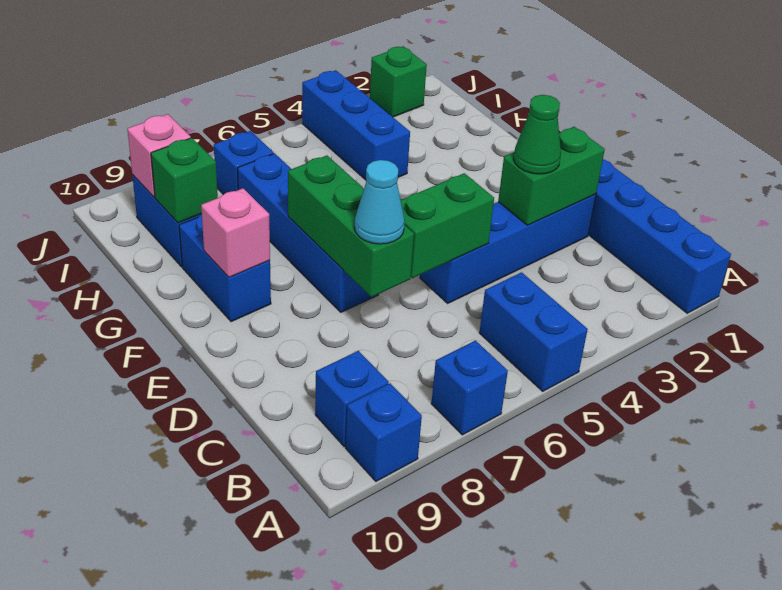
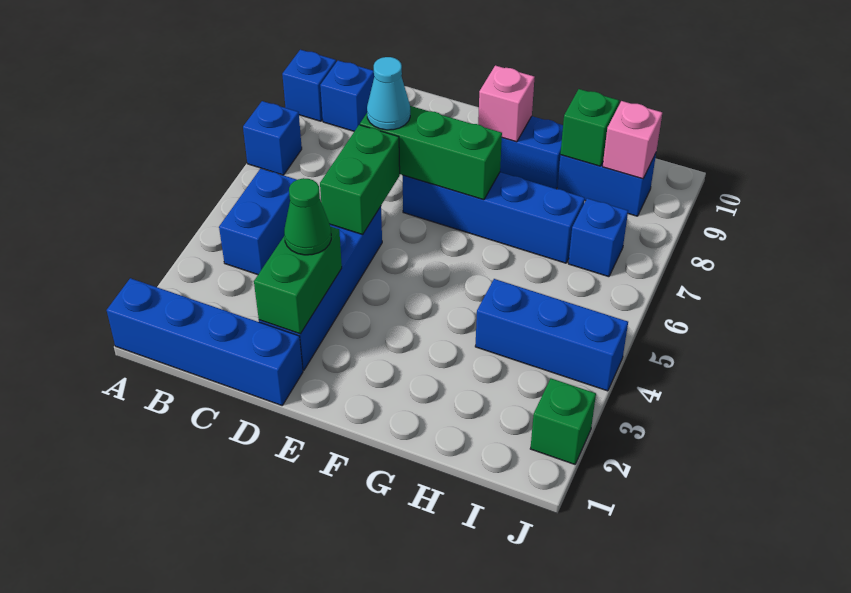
blue 1x2 brick [479,272,588,391] -> blue 1x2 brick turned to [219,168,297,275]

